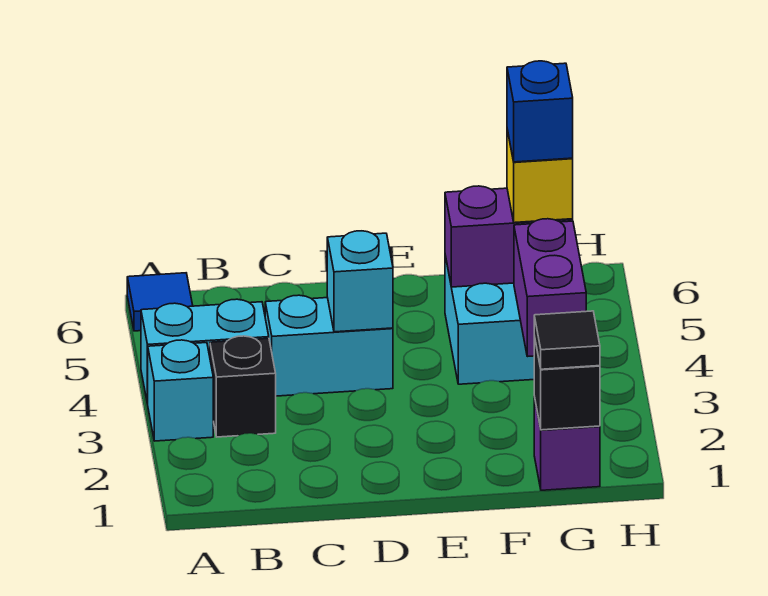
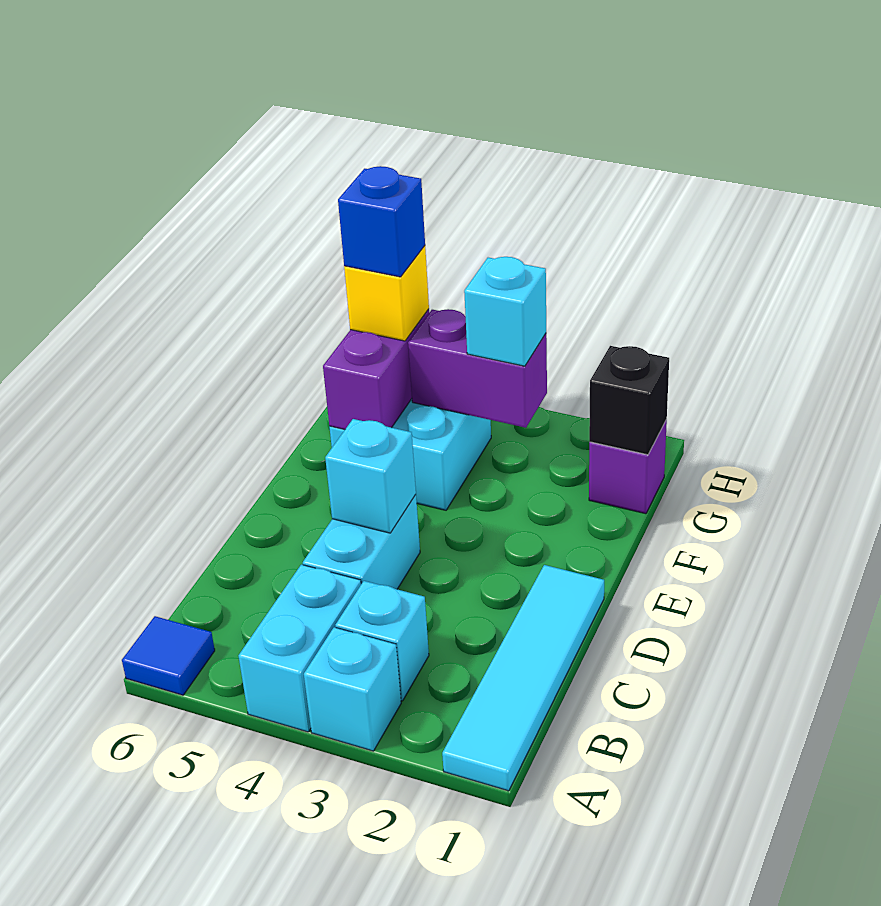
none -> cyan 1x4 tile [442,565,604,791]
black 1x1 brick [210,336,276,437] -> cyan 1x1 brick [335,581,429,701]
black 1x1 tile [534,311,600,369] -> none
none -> cyan 1x1 brick [464,257,546,366]

